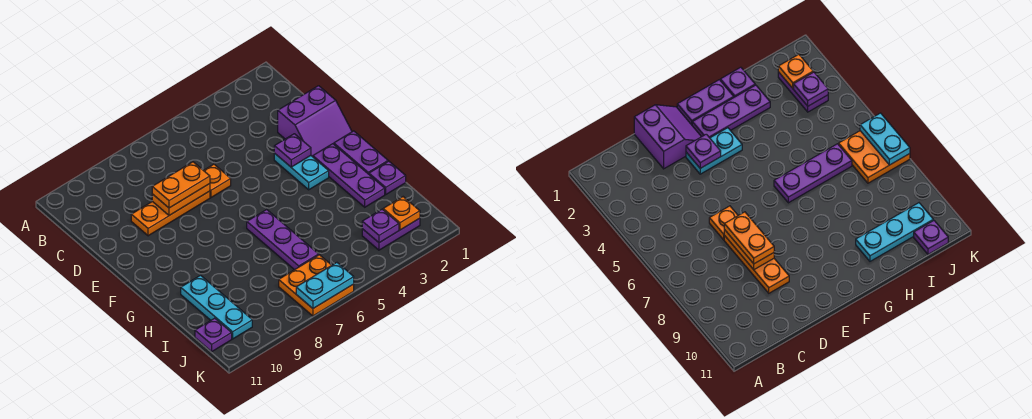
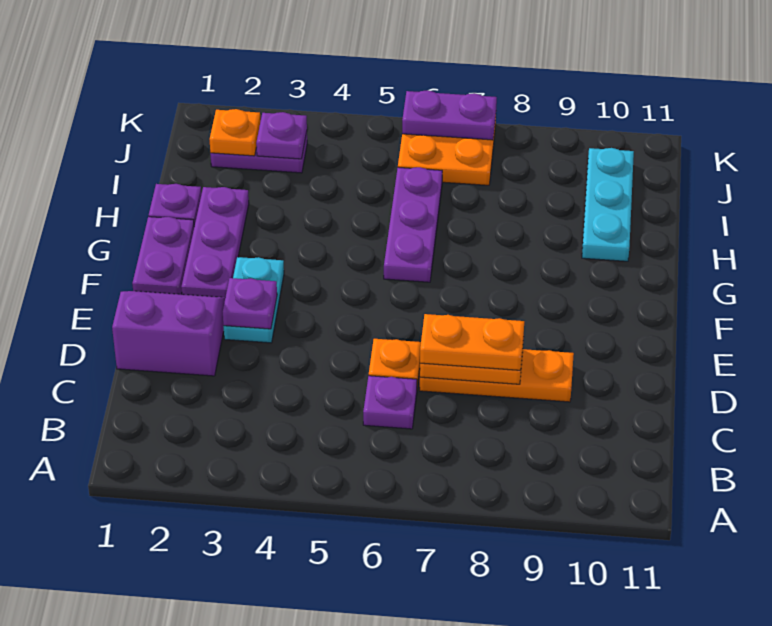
purple 1x1 plate [195,318,232,351] -> purple 1x1 plate moved to [363,376,417,429]
cyan 1x2 plate [296,263,354,308] -> purple 1x2 plate [402,90,497,140]

